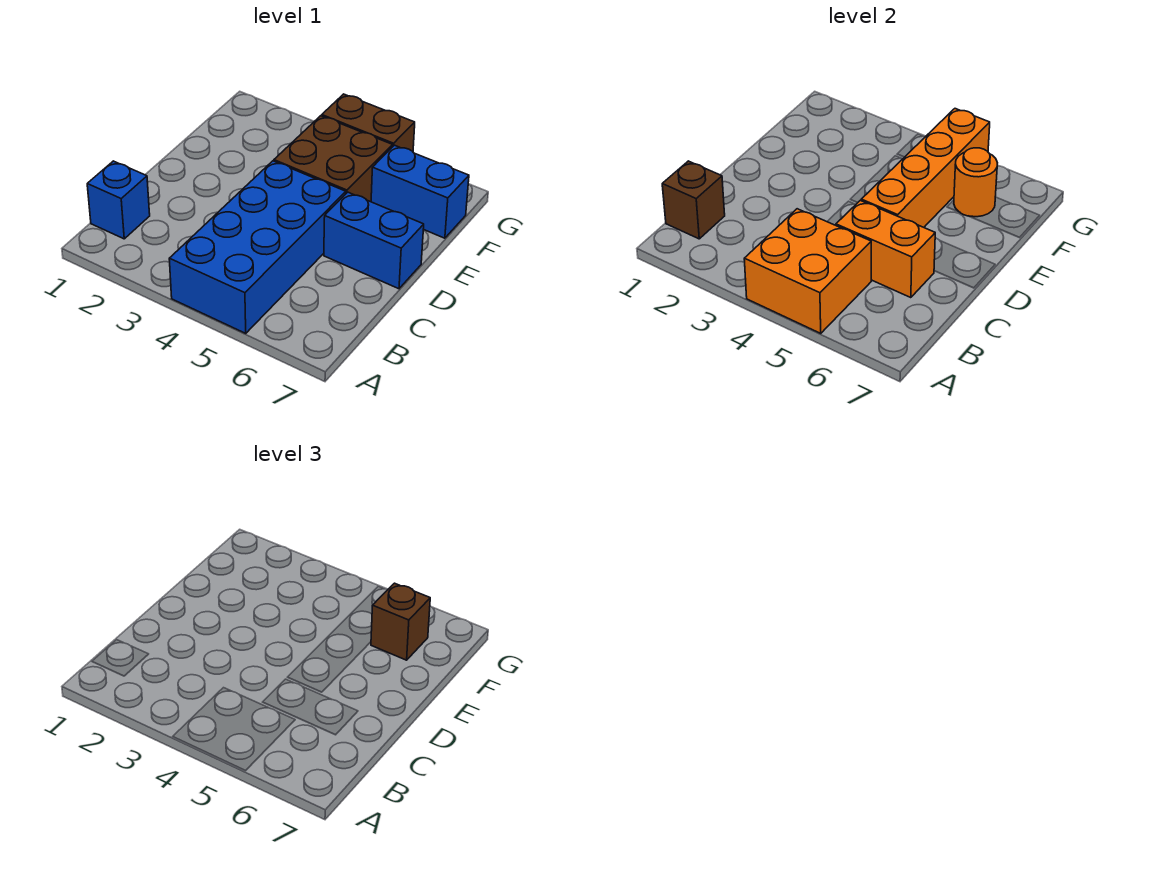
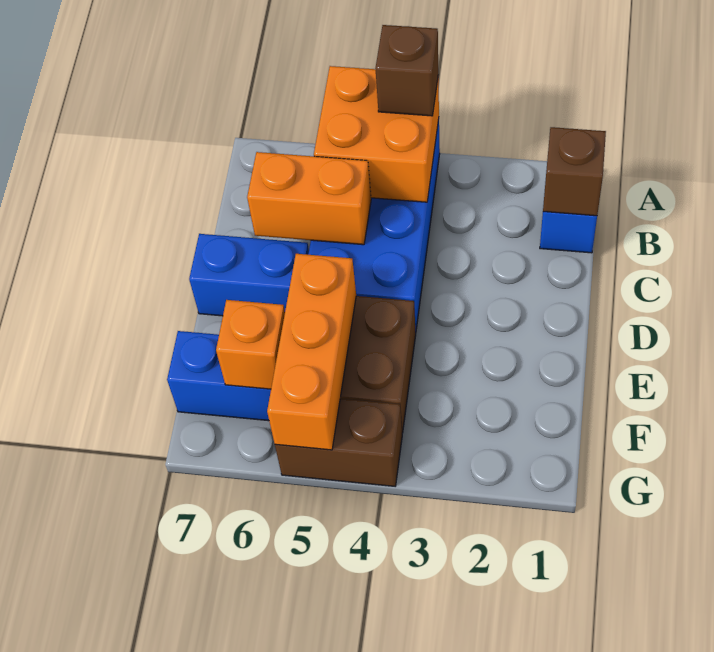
orange 1x4 brick [861,109,990,227] -> orange 1x3 brick [267,254,356,450]
orange 1x1 round brick [954,148,997,217] -> orange 1x1 brick [216,300,285,389]
brown 1x1 brick [371,583,430,660] -> brown 1x1 brick moved to [375,25,438,116]

